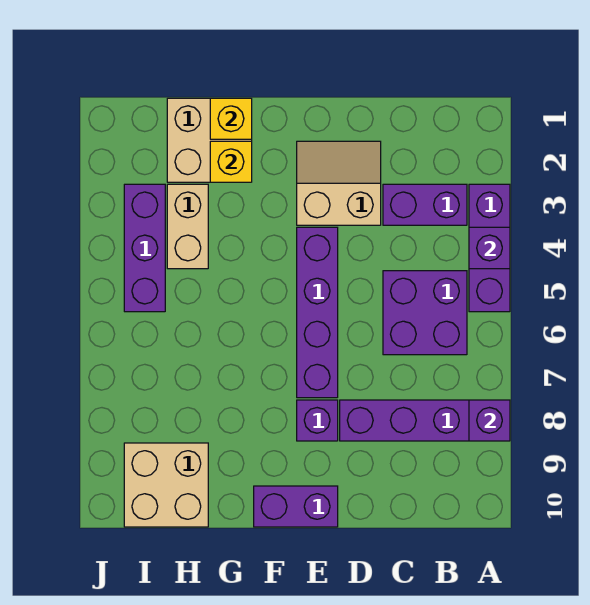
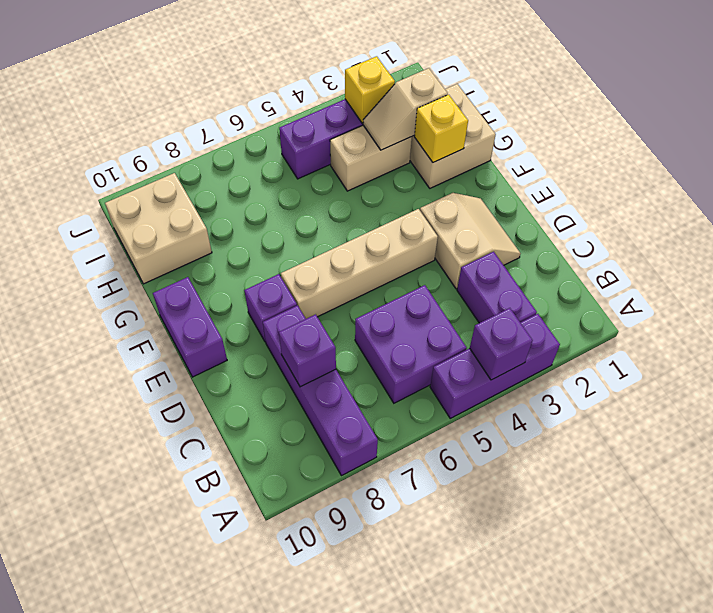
purple 1x1 brick [469,400,510,441] -> purple 1x1 brick moved to [279,314,336,387]
purple 1x4 brick [297,227,338,398] -> tan 1x4 brick [281,209,438,319]
yellow 1x1 brick [210,98,252,139] -> yellow 1x1 brick moved to [345,56,395,124]
none -> tan 1x2 slope [363,68,448,150]

